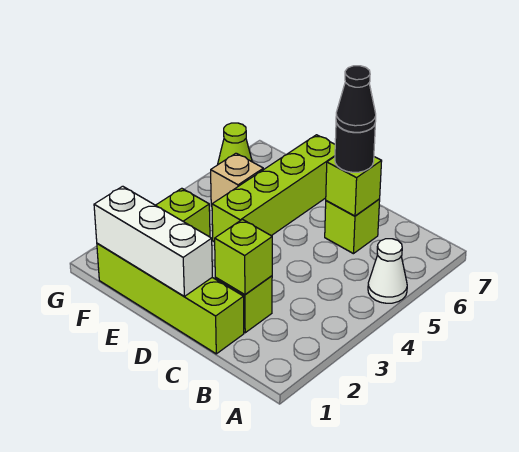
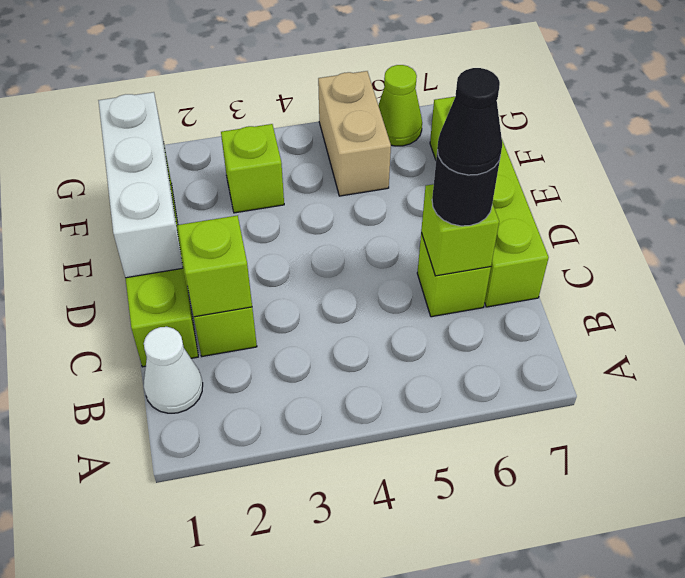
white 1x1 cone [368,239,407,303] -> white 1x1 cone moved to [144,327,203,413]
lime 1x4 brick [212,135,335,242] -> lime 1x4 brick turned to [430,97,549,307]
tan 1x1 brick [211,153,263,206] -> tan 1x2 brick [318,71,391,196]

